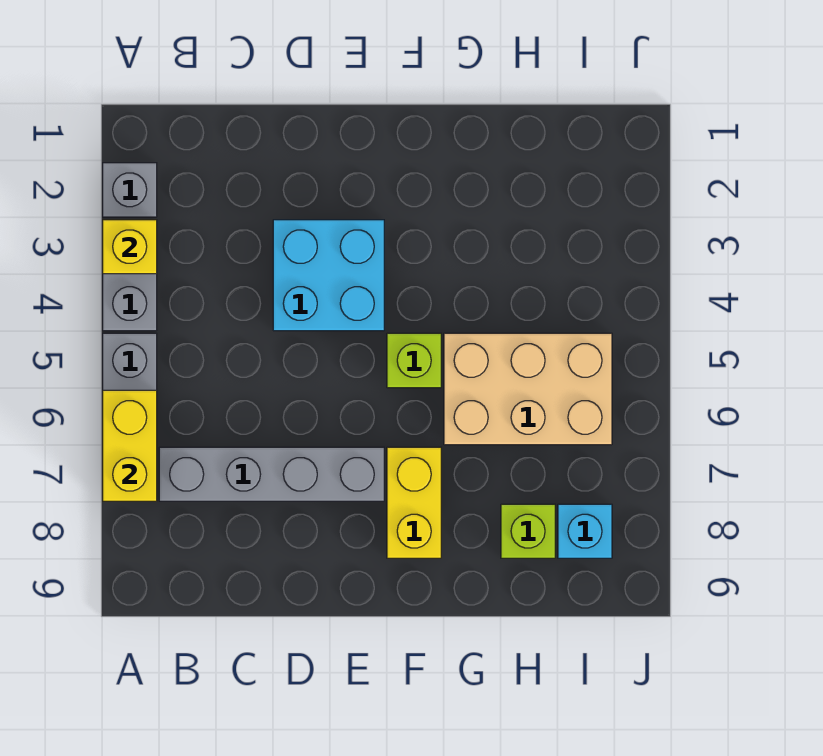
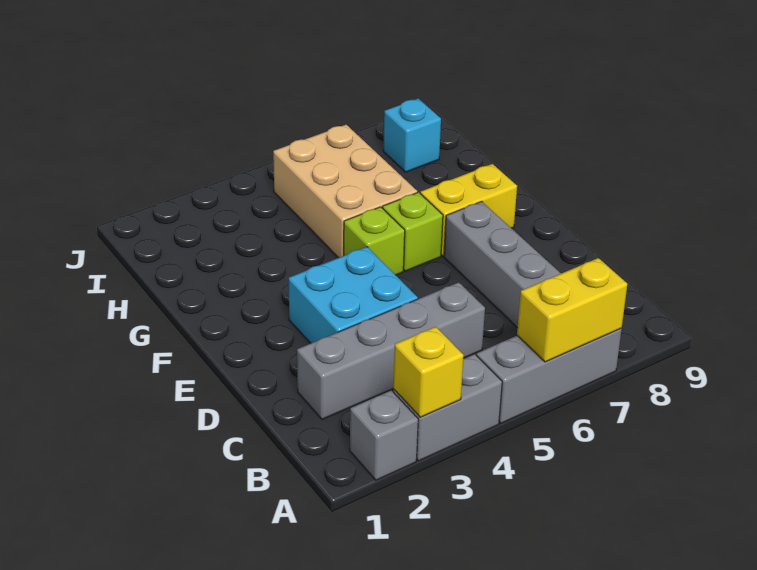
none -> grey 1x4 brick [297,282,485,419]
lime 1x1 brick [501,504,555,558] -> lime 1x1 brick moved to [383,192,443,271]

